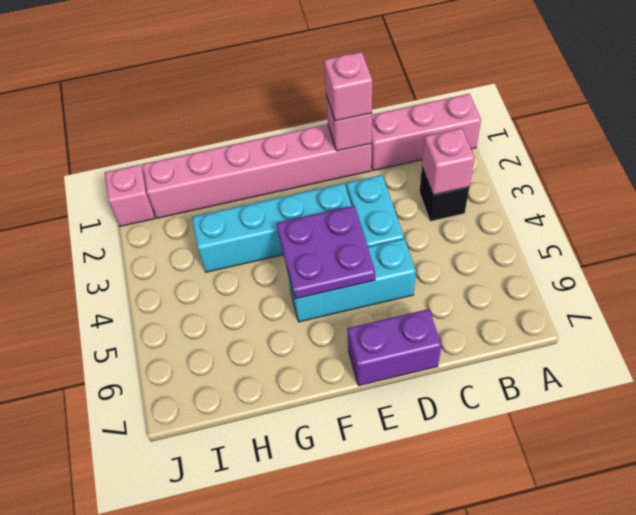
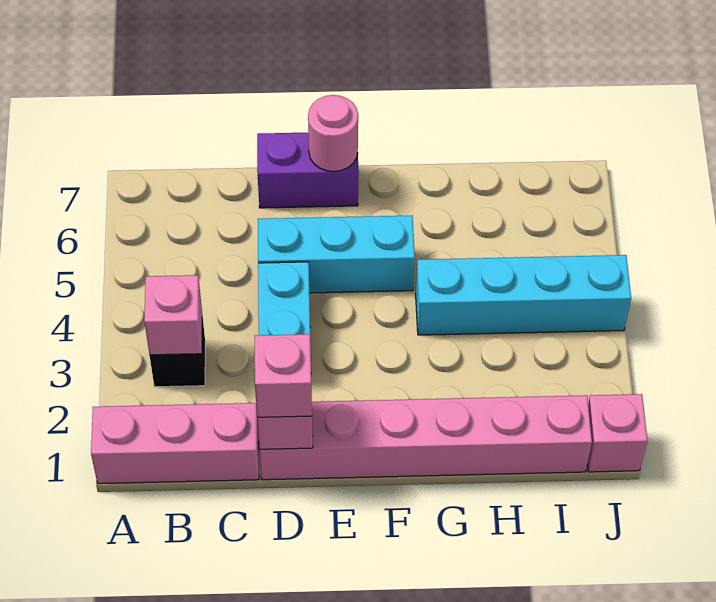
cyan 1x4 brick [192,183,352,272] -> cyan 1x4 brick moved to [416,255,631,335]
purple 2x2 plate [277,206,375,299] -> none
none -> pink 1x1 round brick [308,95,358,172]

